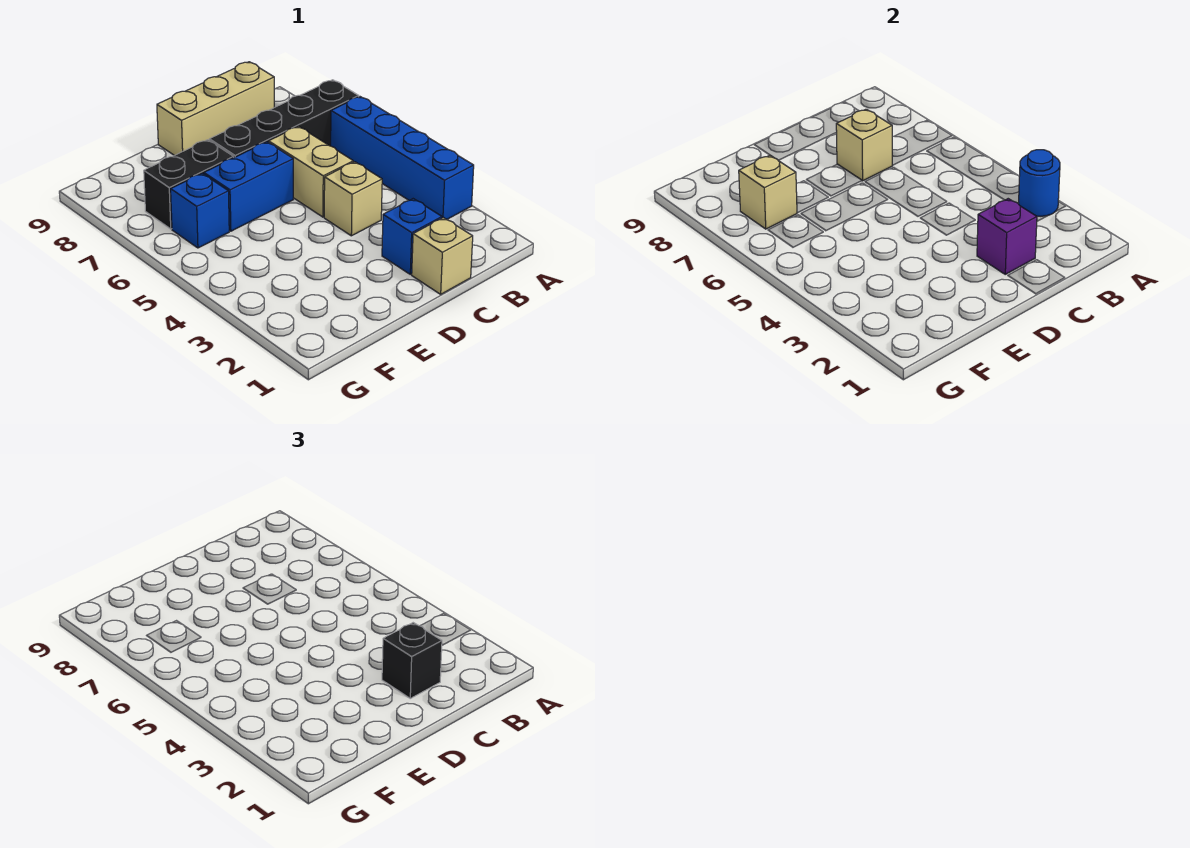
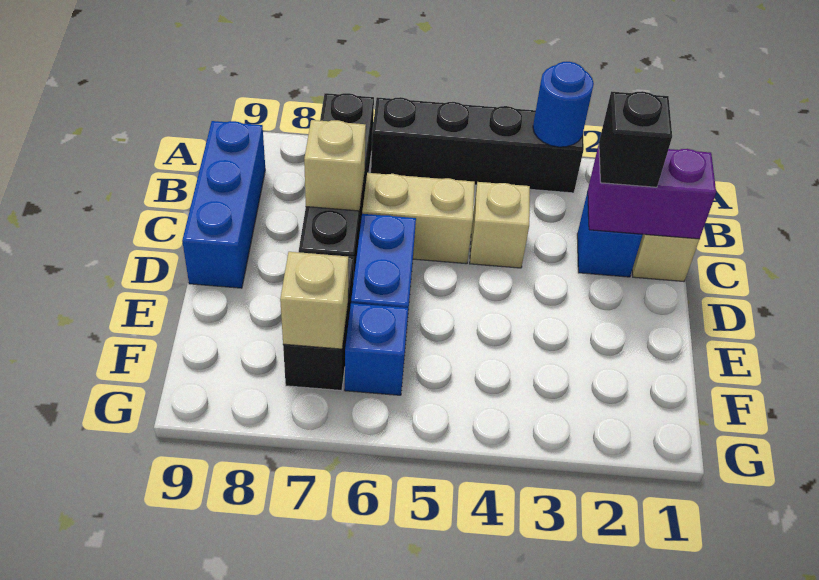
blue 1x4 brick [331,97,474,219] -> black 1x4 brick [371,97,584,193]
tan 1x3 brick [157,62,274,155] -> blue 1x3 brick [182,121,265,288]
purple 1x1 brick [977,199,1037,274] -> purple 1x2 brick [588,145,716,239]

